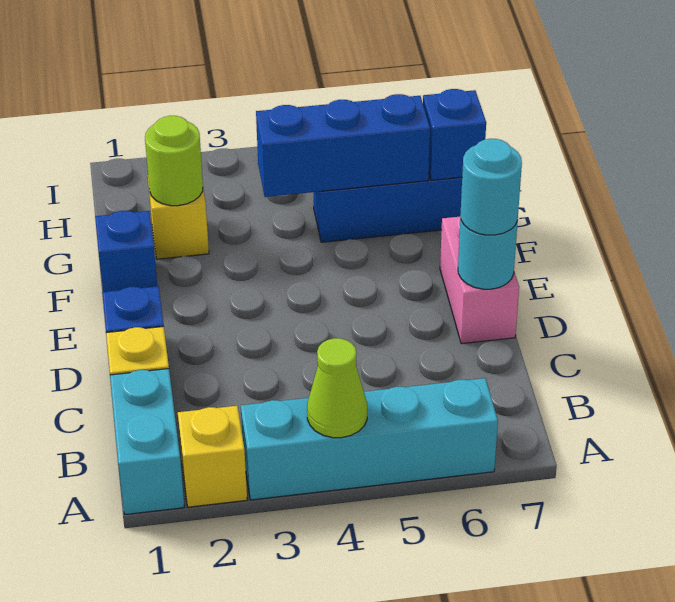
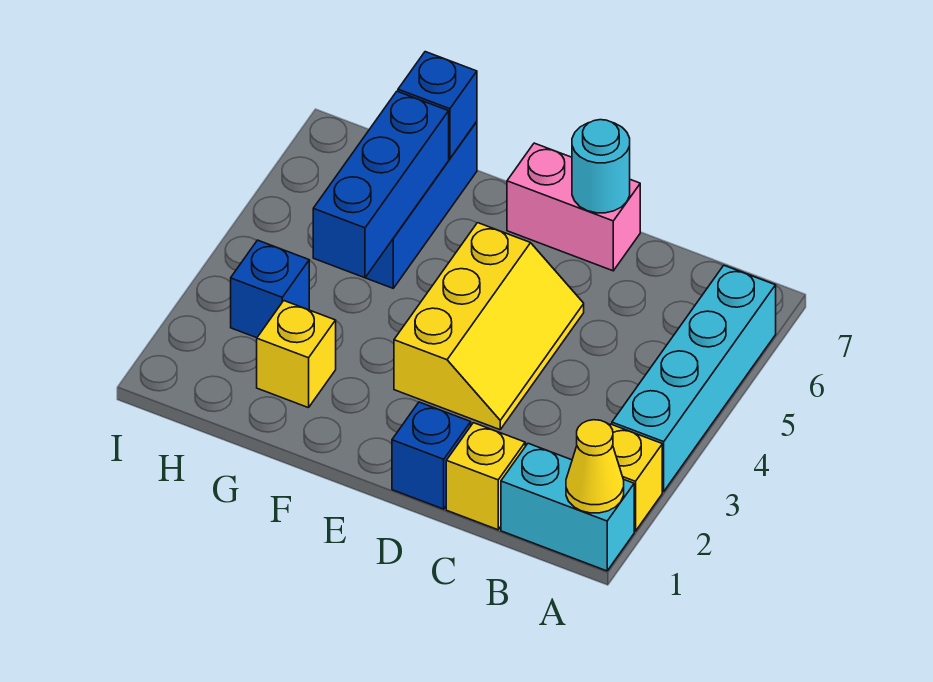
none -> yellow 1x1 cone [566,420,624,513]
lime 1x1 cone [307,338,367,438] -> none
none -> yellow 2x3 slope [394,223,584,430]
cyan 1x1 round brick [461,139,522,235] -> none
blue 1x1 brick [95,211,157,292] -> blue 1x1 brick moved to [231,240,309,338]
lime 1x1 round brick [145,116,203,206] -> none

